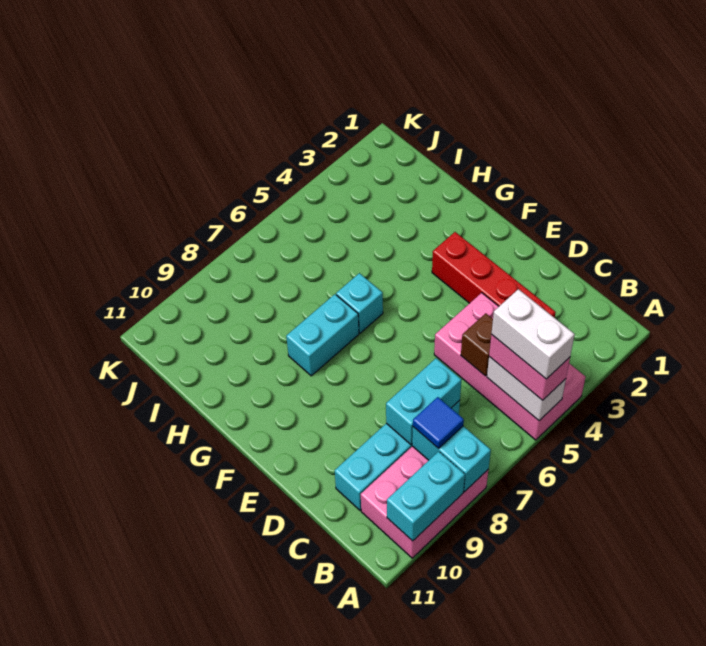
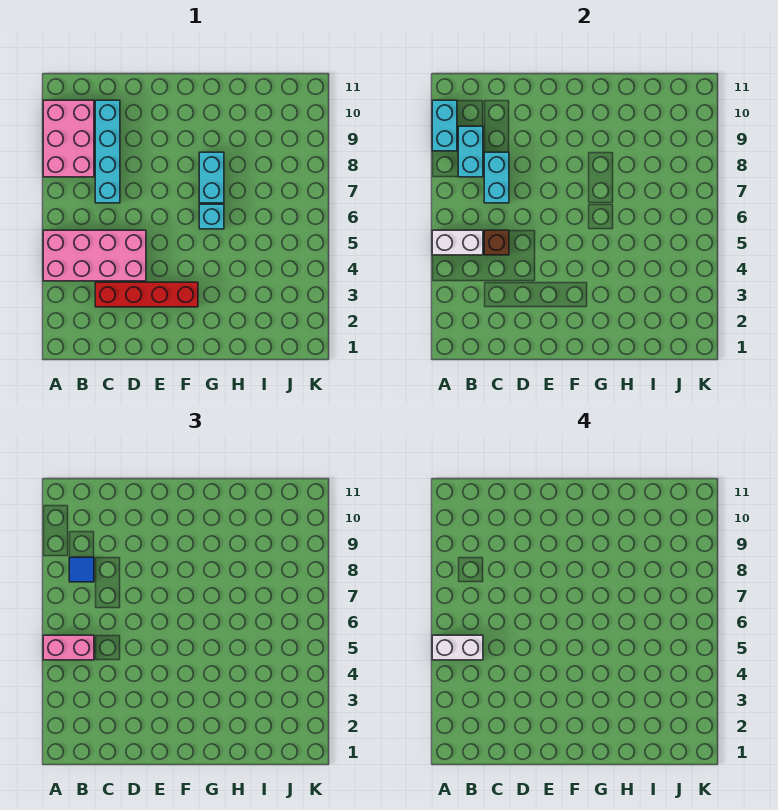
cyan 1x2 brick [412,426,491,492] -> cyan 1x2 brick turned to [458,126,483,177]

